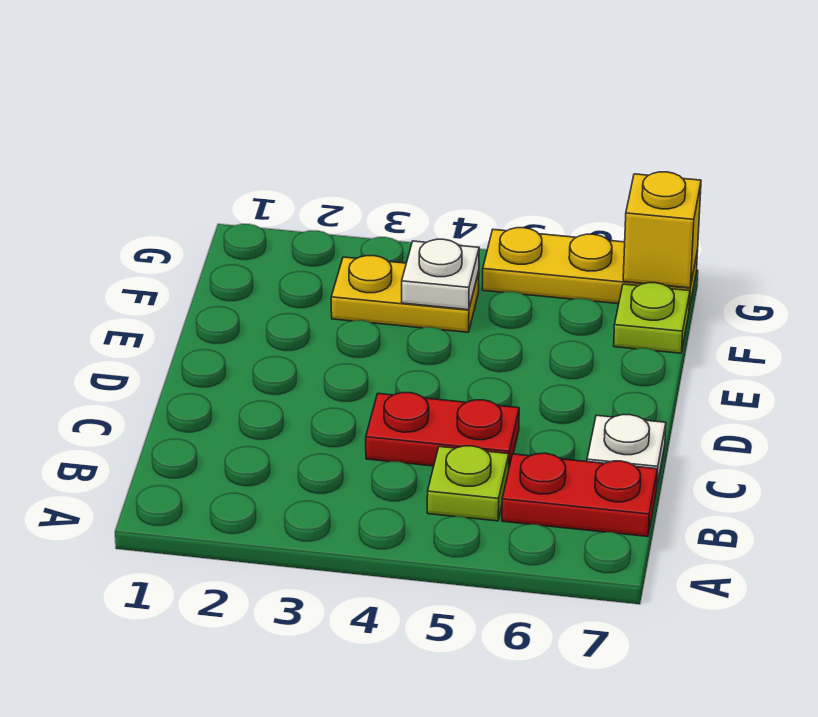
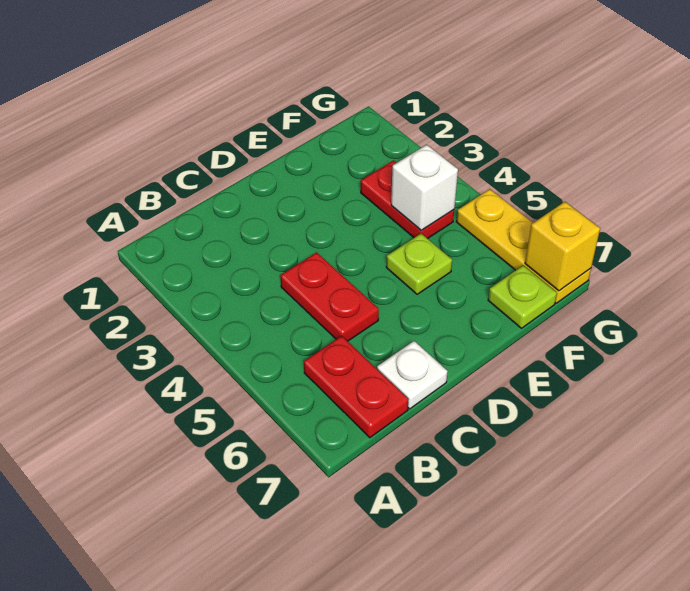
lime 1x1 plate [427,446,509,521] -> lime 1x1 plate moved to [386,234,452,294]
yellow 1x2 plate [331,256,479,332] -> red 1x2 plate [361,161,454,239]
white 1x1 plate [402,239,479,310] -> white 1x1 brick [391,145,458,230]

